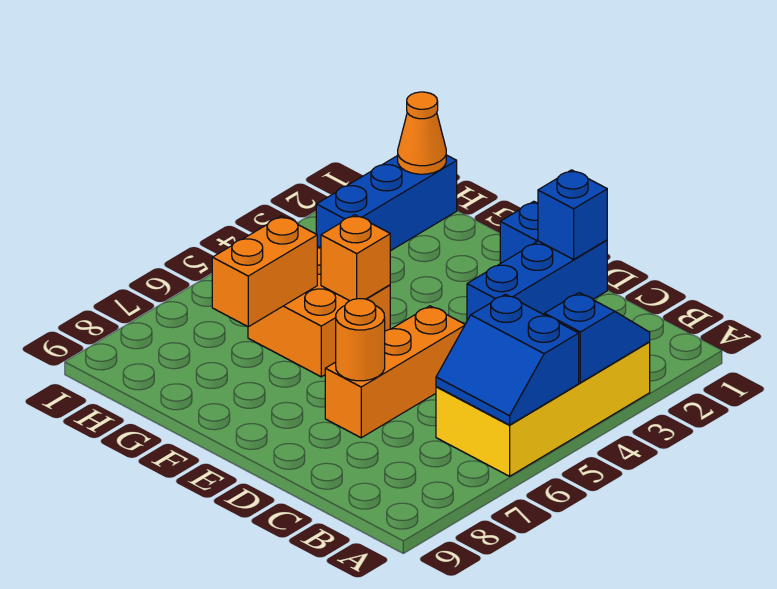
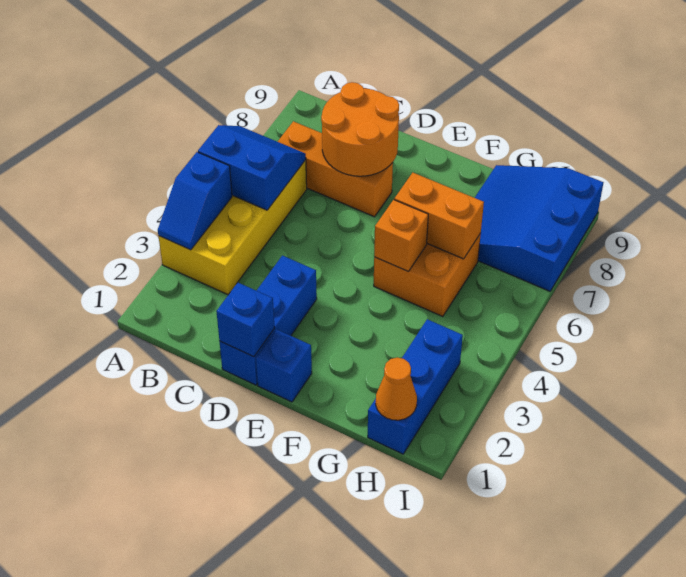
orange 1x3 brick [325,306,465,438] -> orange 1x3 brick turned to [278,121,393,217]
orange 1x1 round brick [336,299,385,381] -> orange 2x2 round brick [321,82,399,176]
orange 1x2 brick [212,216,317,327] -> orange 1x2 brick turned to [394,173,484,259]
none -> blue 3x3 slope [475,165,604,291]

